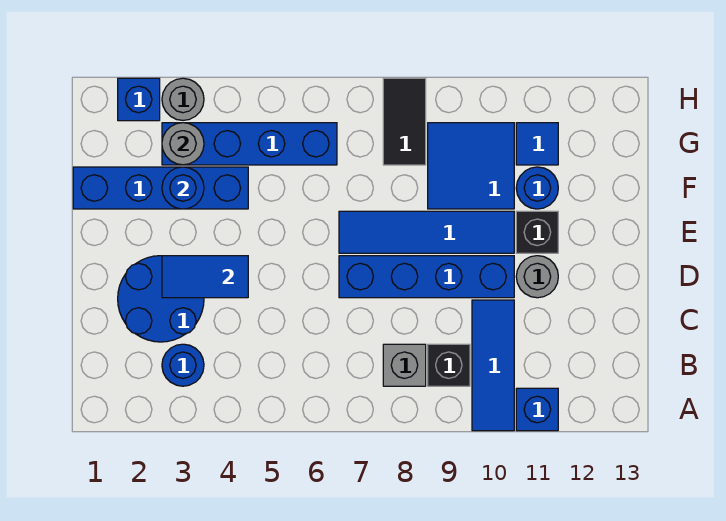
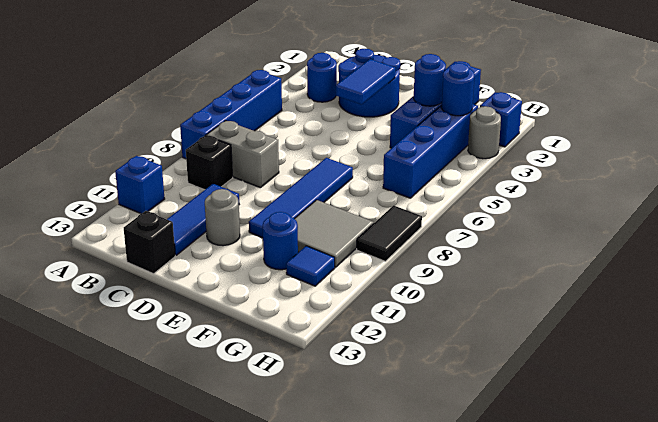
blue 1x3 tile [472,300,514,431] -> blue 1x3 tile turned to [167,184,239,255]
grey 1x1 brick [383,344,426,386] -> grey 1x2 brick [207,121,279,188]
blue 1x4 brick [339,256,514,298] -> blue 1x4 brick moved to [180,70,282,159]
black 1x1 brick [516,211,558,253] -> black 1x1 brick moved to [124,211,175,274]
blue 2x2 tile [428,123,514,209] -> grey 2x2 tile [295,200,374,267]
grey 1x1 round brick [162,123,204,165] -> blue 1x1 round brick [442,63,475,116]
black 1x2 tile [383,78,426,165] -> black 1x2 tile turned to [357,205,422,261]

